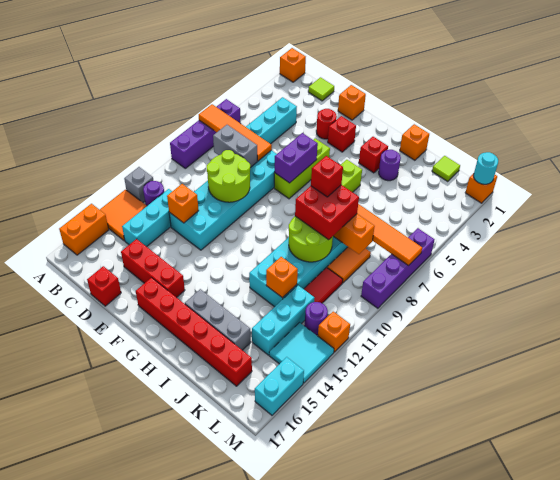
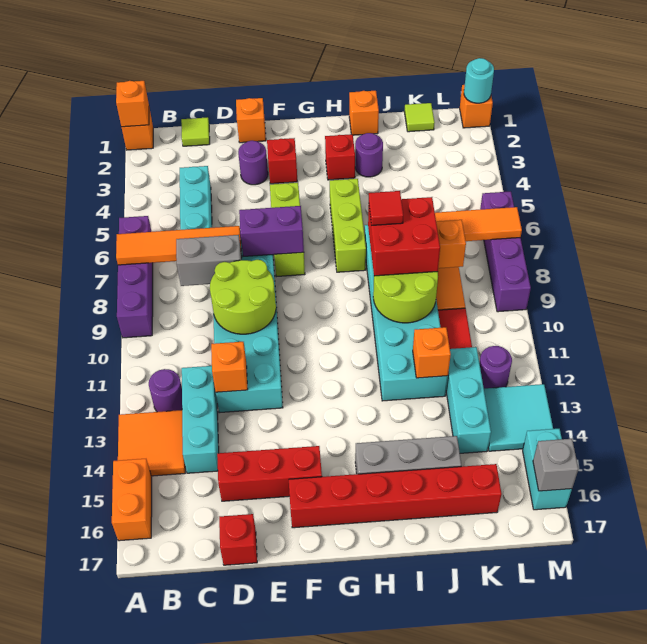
grey 1x1 brick [124,167,153,202] -> grey 1x1 brick moved to [533,439,578,491]
red 1x1 round brick [316,109,337,139] -> purple 1x1 round brick [238,141,268,185]
purple 1x2 brick [275,133,318,183] -> purple 1x2 brick turned to [239,206,304,256]
red 1x1 brick [311,156,343,197] -> red 1x1 tile [369,191,403,225]
orange 1x1 brick [318,312,350,352] -> orange 1x1 brick moved to [116,81,149,127]

